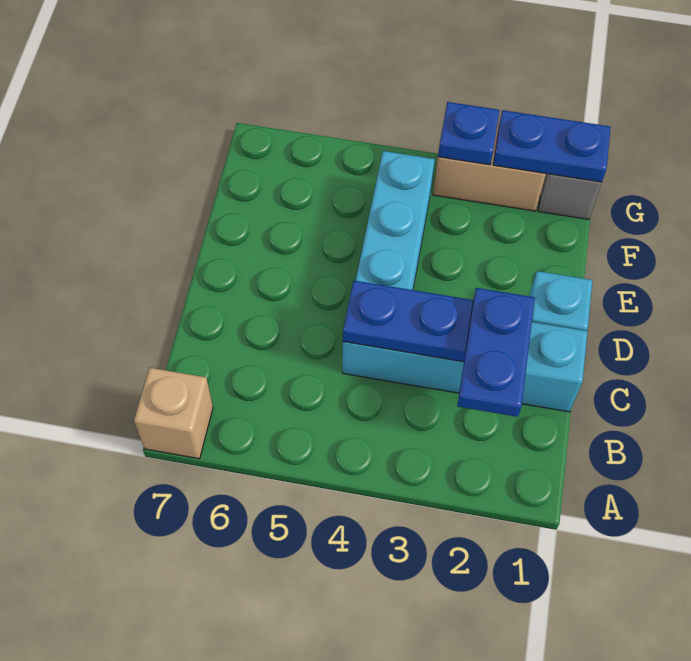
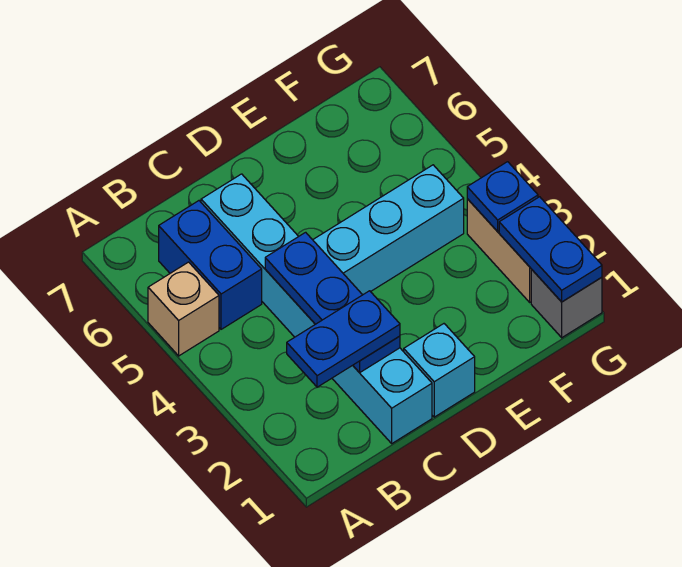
tan 1x1 brick [134,368,213,459] -> tan 1x1 brick moved to [148,262,219,356]
none -> blue 1x2 brick [159,201,262,329]
cyan 1x4 brick [342,322,588,412] -> cyan 1x6 brick [201,174,432,443]

